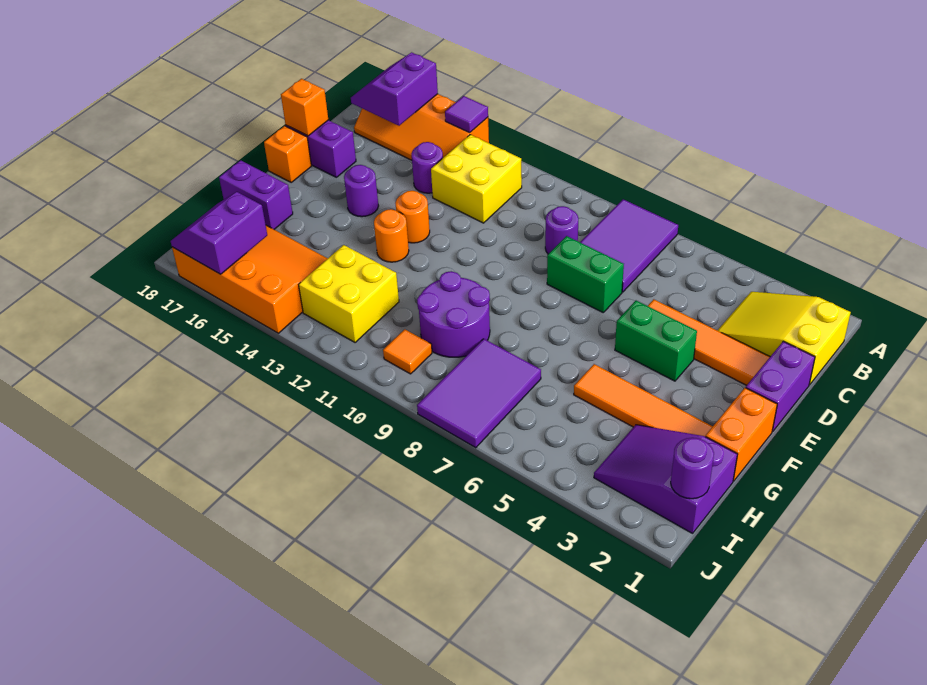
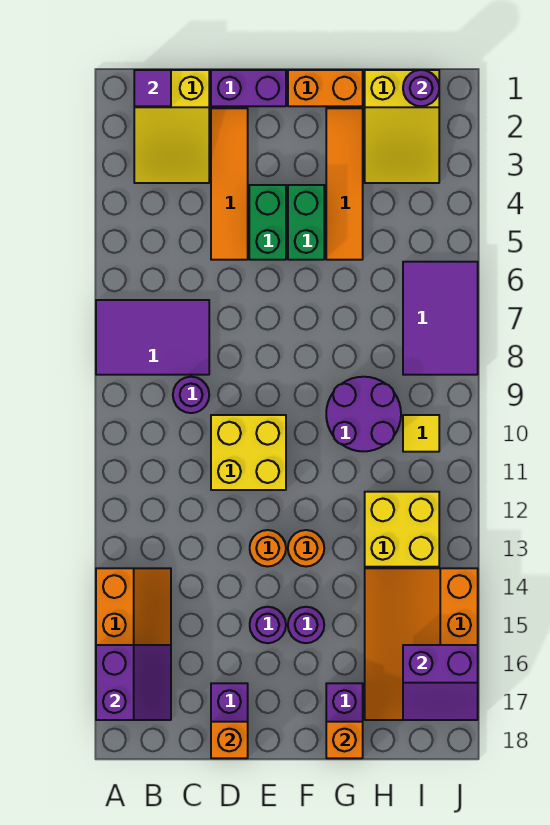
purple 1x1 tile [445,96,488,133] -> purple 1x1 tile moved to [134,70,171,106]
purple 2x2 slope [351,52,438,126] -> purple 2x2 slope turned to [96,645,171,720]
yellow 2x2 brick [431,135,522,223] -> yellow 2x2 brick moved to [211,415,286,490]
purple 1x1 round brick [412,142,443,193] -> purple 1x1 round brick moved to [288,607,324,643]
green 1x2 brick [547,236,624,312] -> green 1x2 brick moved to [288,185,324,260]
orange 1x1 brick [264,126,311,182] -> orange 1x1 brick moved to [326,722,363,758]
purple 2x3 slope [594,425,737,533] -> yellow 2x3 slope [365,70,439,183]
purple 2x3 tile [417,339,541,448] -> purple 2x3 tile turned to [403,262,478,375]
orange 1x1 tile [383,329,432,374] -> yellow 1x1 tile [403,415,439,452]

